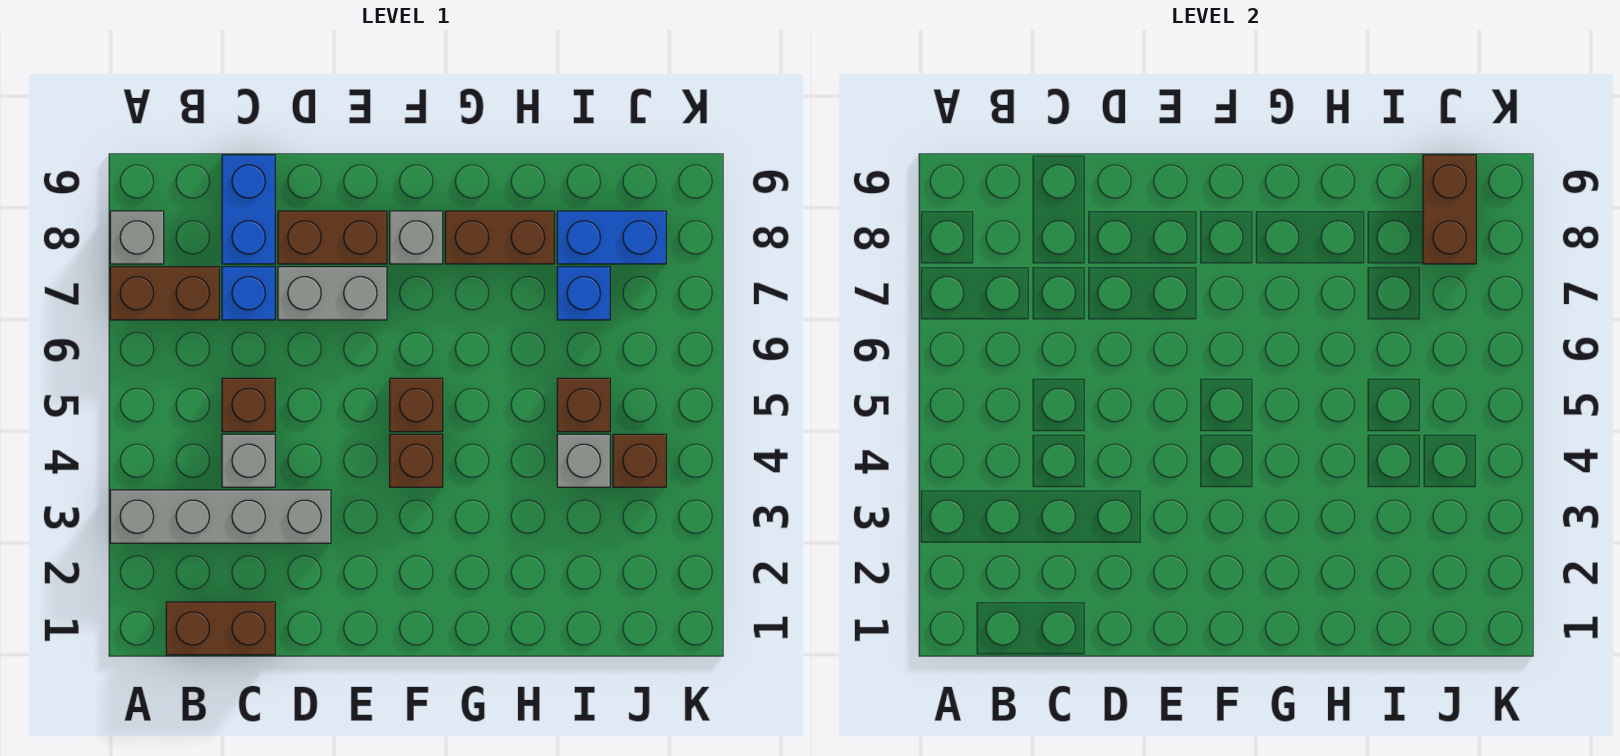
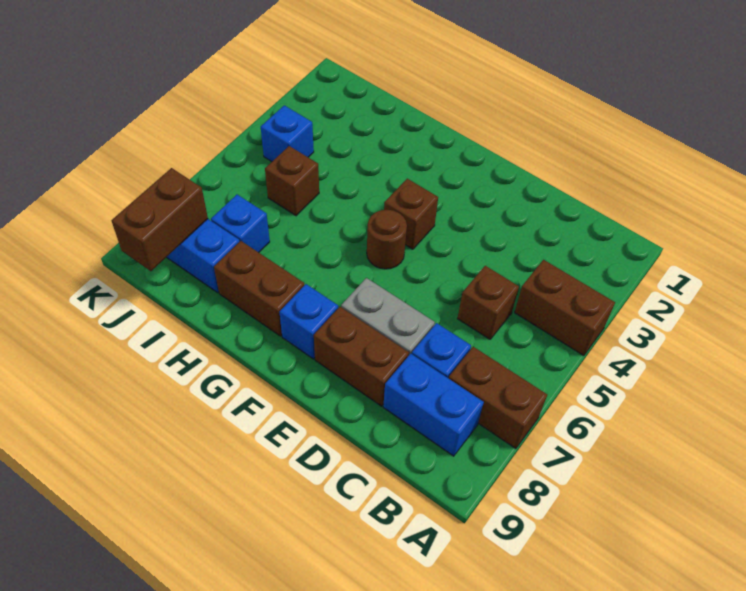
grey 1x4 brick [110,490,331,543] -> none
grey 1x1 brick [110,211,164,264] -> none
brown 1x2 brick [166,602,275,655] -> brown 1x2 brick moved to [515,260,615,356]
grey 1x1 brick [222,434,275,487] -> none
blue 1x2 brick [222,155,275,264] -> blue 1x2 brick turned to [383,354,484,456]
brown 1x1 brick [390,378,443,432] -> brown 1x1 round brick [367,210,407,269]
grey 1x1 brick [390,211,443,264] -> blue 1x1 brick [280,284,338,359]
grey 1x1 brick [557,434,610,487] -> none
brown 1x1 brick [613,434,666,487] -> blue 1x1 brick [261,105,314,162]

